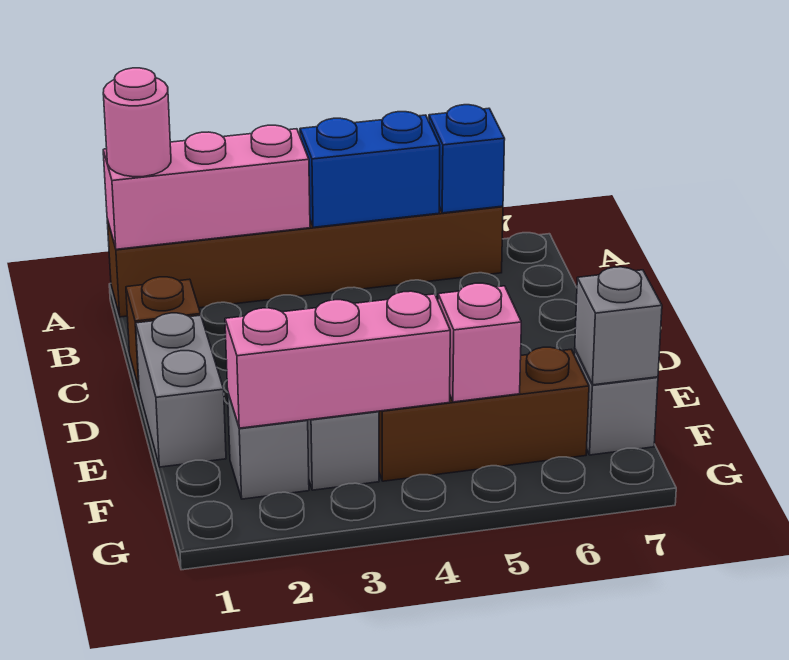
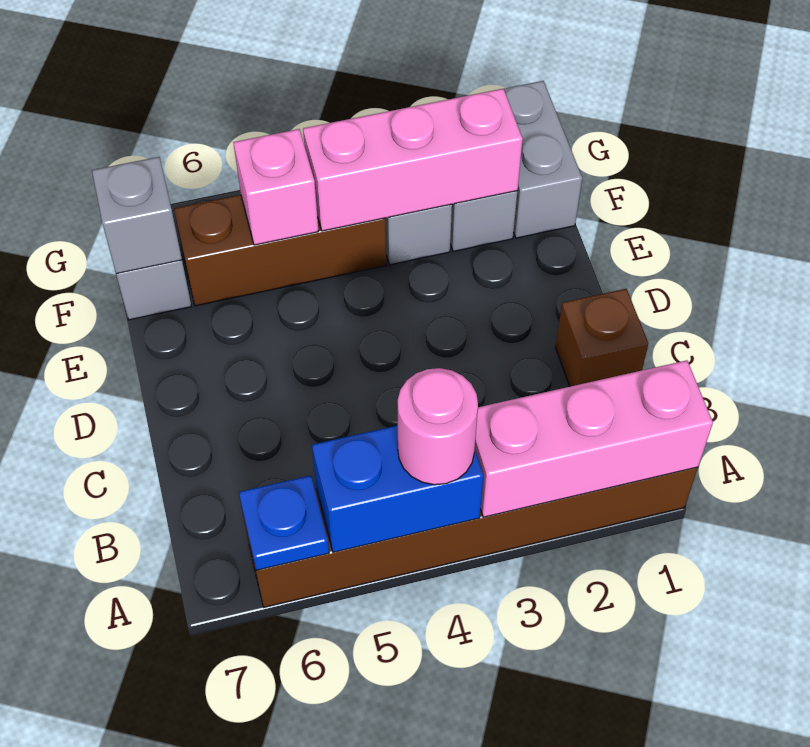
pink 1x1 round brick [103,68,171,177] -> pink 1x1 round brick moved to [398,368,478,485]
blue 1x1 brick [429,105,505,213] -> blue 1x1 plate [239,475,329,570]
grey 1x2 brick [136,313,226,467] -> grey 1x2 brick moved to [504,81,582,238]

